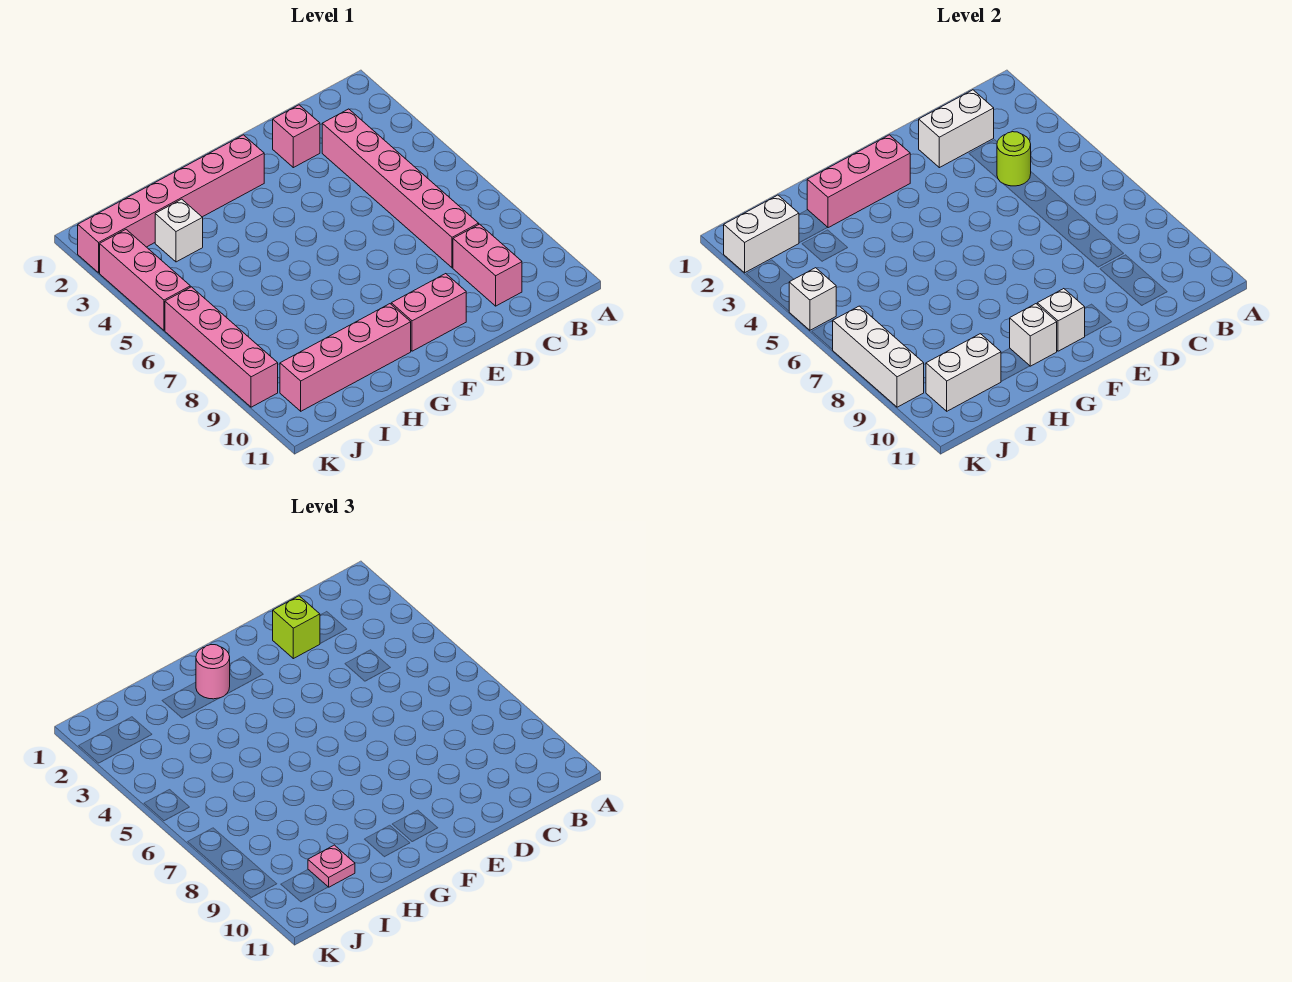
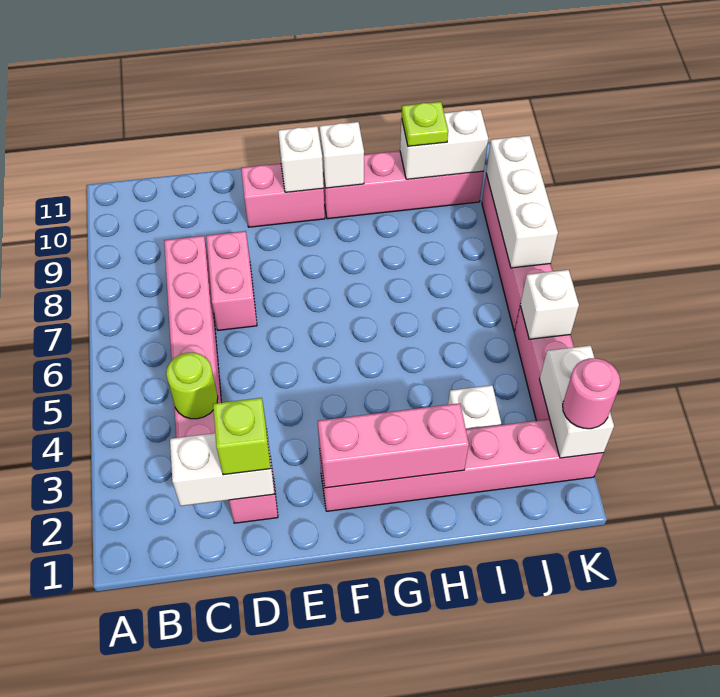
pink 1x2 brick [453,224,522,306] -> pink 1x2 brick moved to [206,231,257,330]
pink 1x1 round brick [196,645,230,699] -> pink 1x1 round brick moved to [563,358,620,429]
pink 1x1 plate [308,845,355,887] -> lime 1x1 plate [402,102,448,146]
white 1x2 brick [724,195,799,273] -> white 1x2 brick turned to [539,345,614,458]

